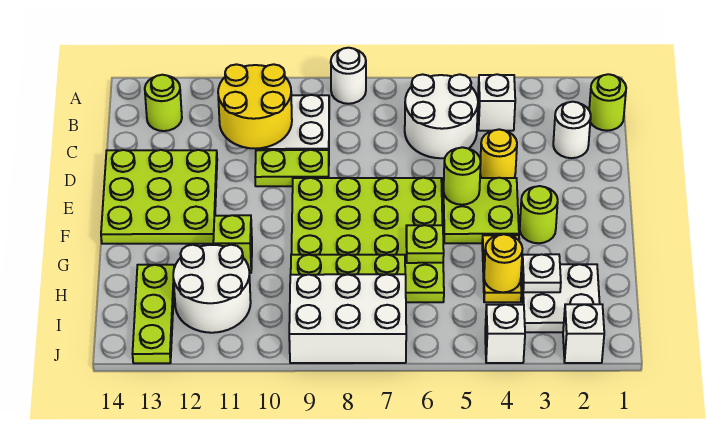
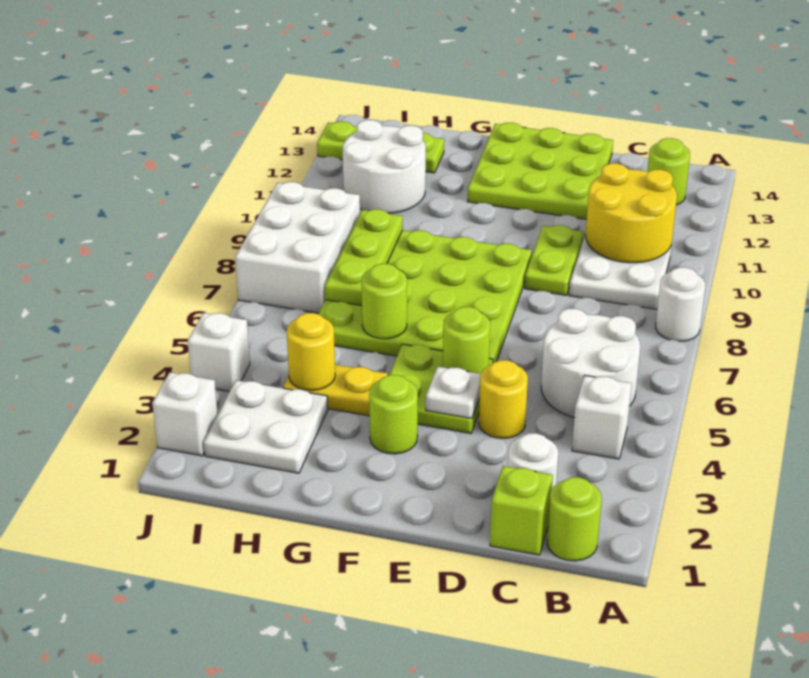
lime 1x1 plate [406,225,444,263] -> lime 1x1 round brick [362,264,407,339]
lime 1x1 brick [213,215,252,273] -> lime 1x1 brick moved to [490,466,553,555]
white 1x1 plate [522,254,561,292] -> white 1x1 plate moved to [426,367,481,418]

